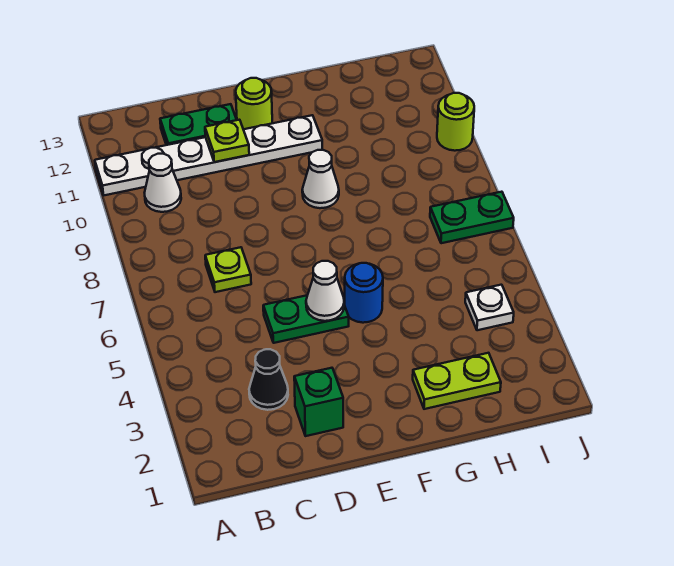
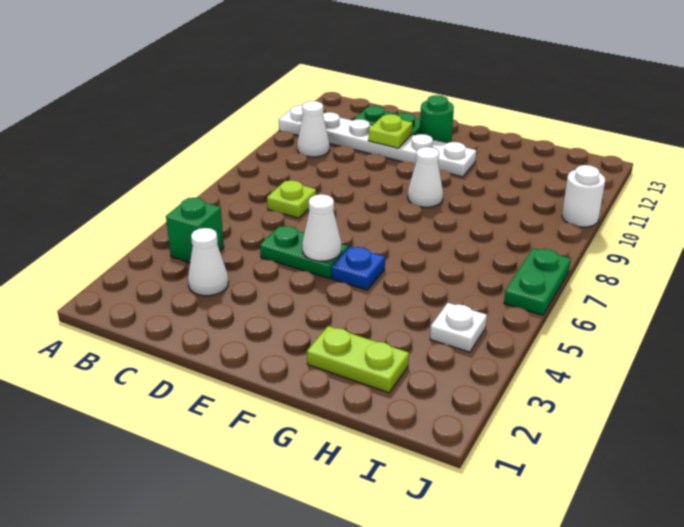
black 1x1 cone [249,349,288,410] -> white 1x1 cone [188,228,229,296]
green 1x1 brick [294,368,343,436] -> green 1x1 brick moved to [166,198,224,263]
lime 1x1 round brick [236,78,272,129] -> green 1x1 round brick [420,95,454,143]
blue 1x1 round brick [344,263,383,323] -> blue 1x1 plate [332,246,385,290]
green 1x2 plate [430,192,514,243] -> green 1x2 plate turned to [504,248,571,315]
lime 1x1 round brick [437,93,474,151] -> white 1x1 round brick [562,165,605,227]

